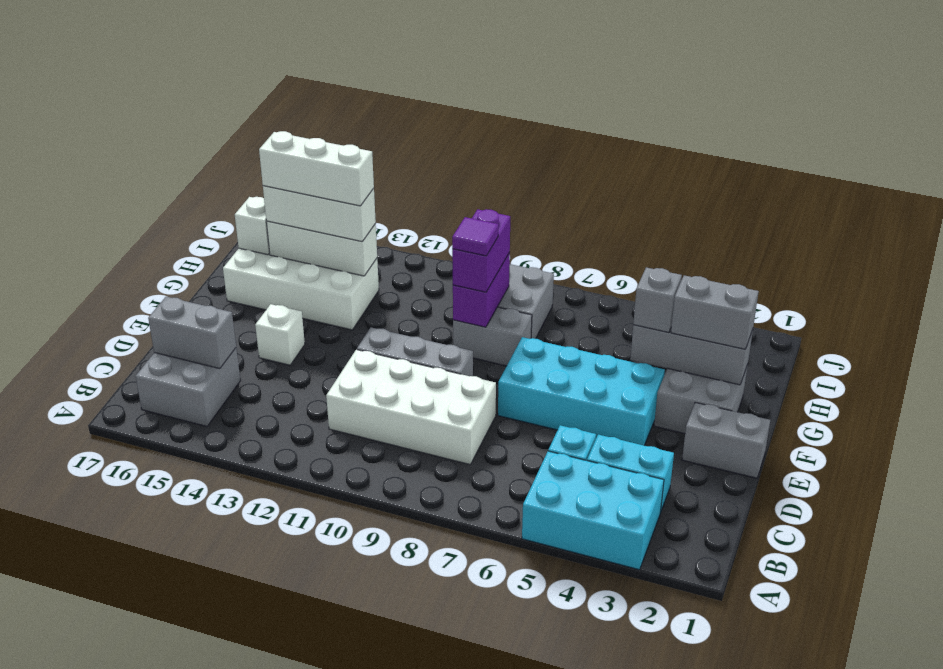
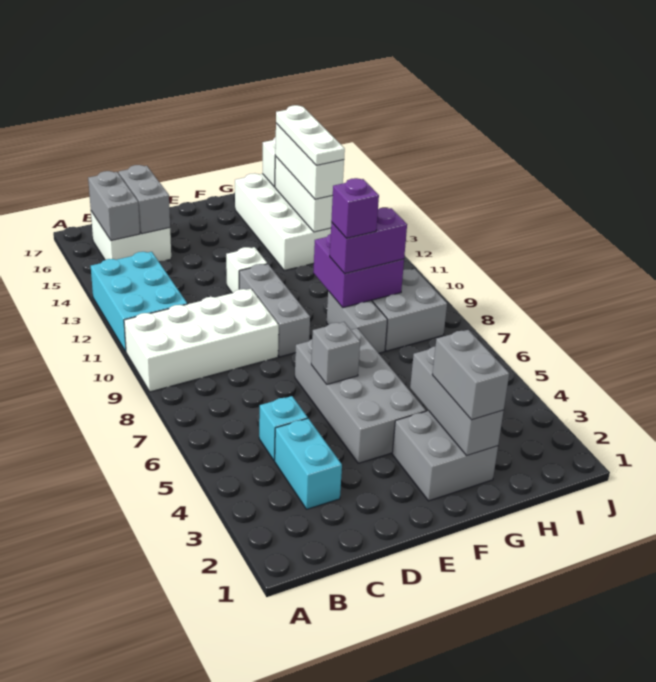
cyan 2x3 brick [522,451,664,570] -> cyan 2x3 brick moved to [91,252,187,351]
grey 2x2 brick [136,348,241,426] -> white 2x2 brick [91,211,171,261]
white 2x4 brick [326,350,496,465] -> white 2x4 brick turned to [124,289,279,392]
grey 1x2 brick [682,402,770,478] -> grey 1x2 brick moved to [88,171,140,241]
cyan 2x4 brick [498,337,665,445] -> grey 2x4 brick [295,328,426,463]
white 1x1 brick [255,304,305,365] -> white 1x1 brick moved to [226,247,267,293]
grey 1x1 brick [633,267,682,332] -> grey 1x1 brick moved to [311,322,360,384]
purple 1x2 brick [453,253,510,327] -> purple 2x2 brick [313,234,404,308]
purple 1x1 tile [452,217,499,256] -> purple 1x1 brick [331,178,379,238]
white 1x3 brick [259,131,374,206] -> white 1x3 plate [276,105,345,165]

